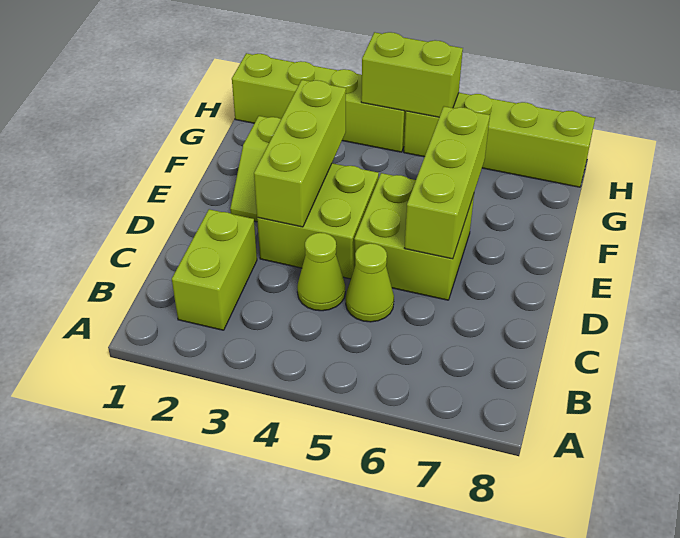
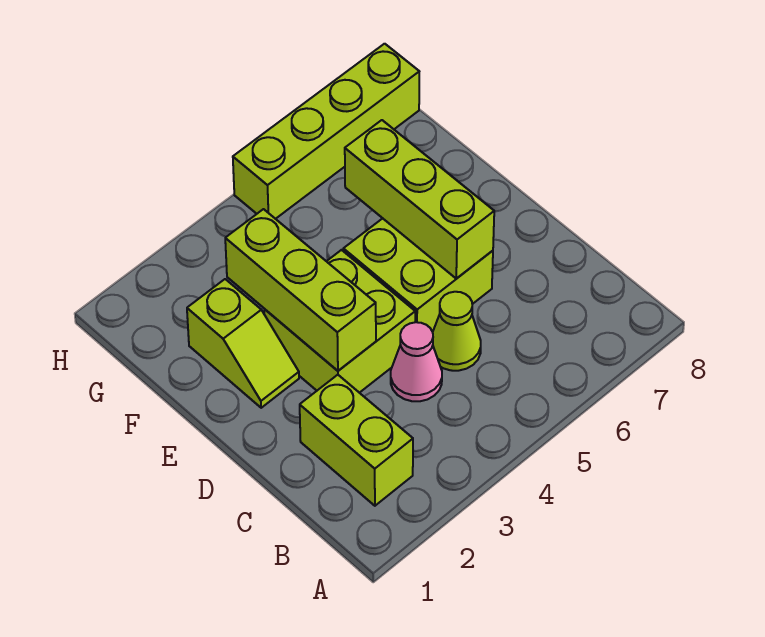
lime 1x1 cone [297,233,345,311] -> pink 1x1 cone [391,322,442,401]
lime 1x4 brick [232,53,406,152] -> none
lime 1x2 brick [361,32,463,117] -> none

